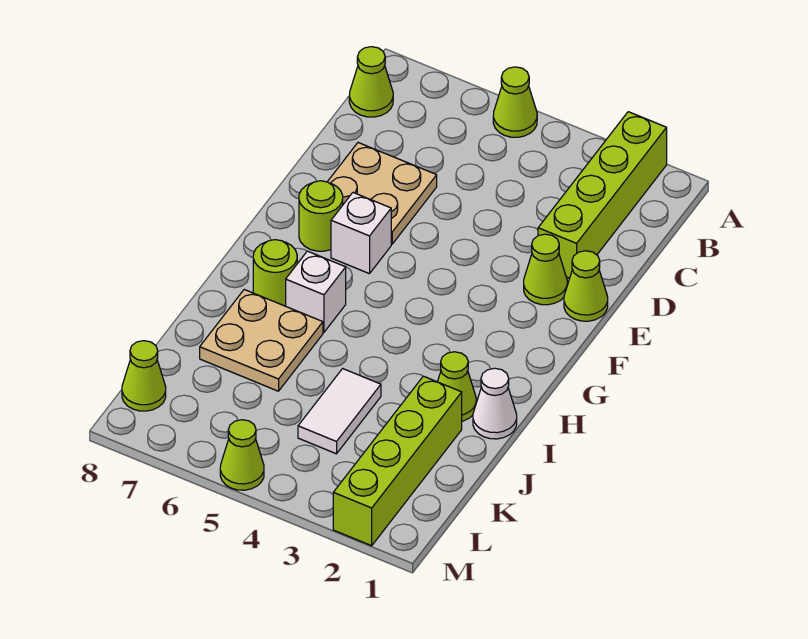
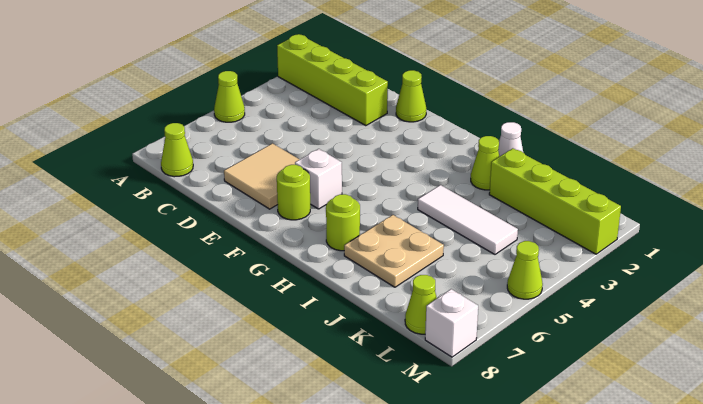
tan 2x2 plate [328,143,437,244] -> tan 2x2 tile [224,143,299,209]
lime 1x1 cone [524,234,567,305] -> none
white 1x1 brick [286,251,346,332] -> white 1x1 brick moved to [425,289,478,357]
white 1x2 tile [298,369,381,454] -> white 1x3 tile [418,185,518,254]

